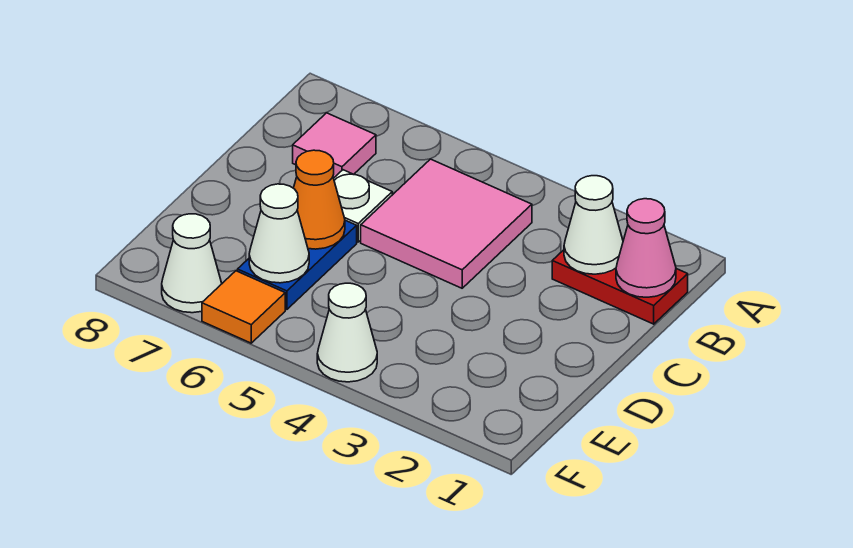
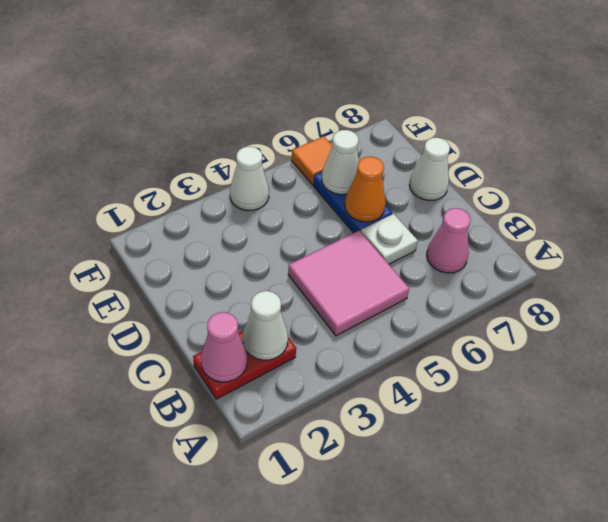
pink 1x1 tile [293,113,376,178] -> pink 1x1 cone [427,208,471,273]
white 1x1 cone [162,214,222,313] -> white 1x1 cone moved to [410,138,450,201]

